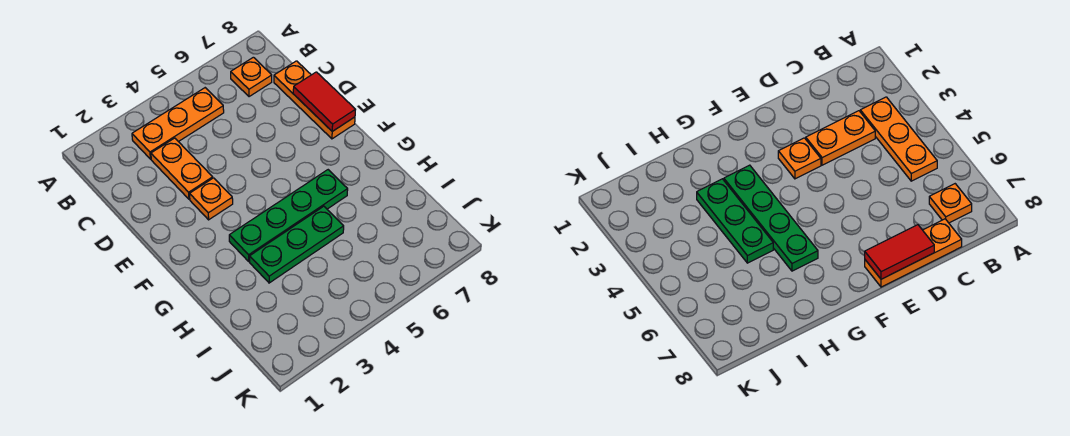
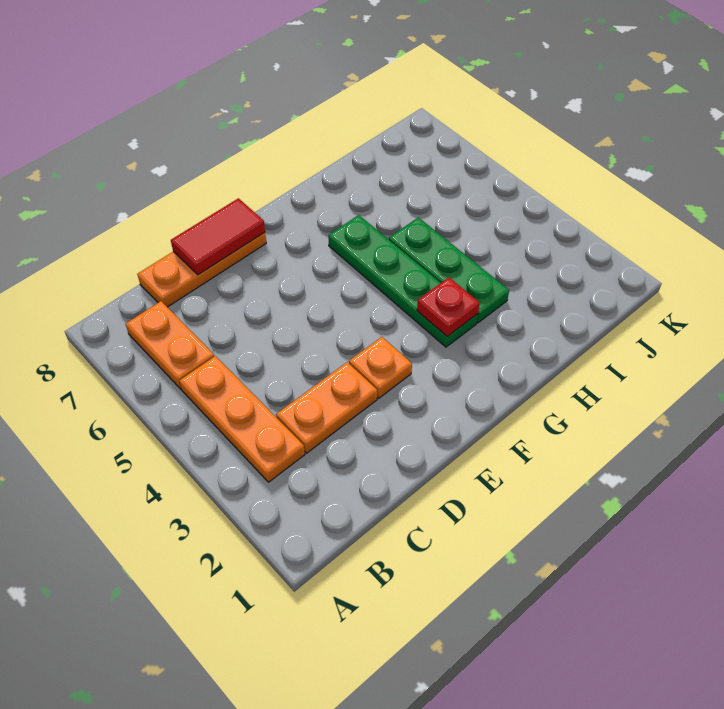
orange 1x1 plate [231,57,272,97] -> orange 1x2 plate [126,301,214,389]
none -> red 1x1 plate [417,278,480,337]

